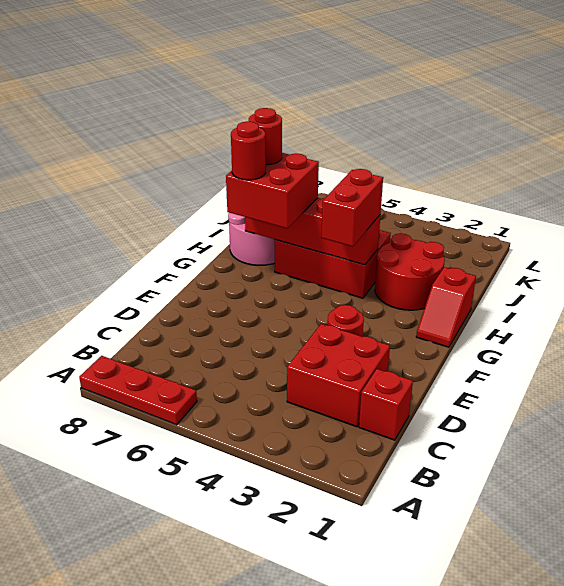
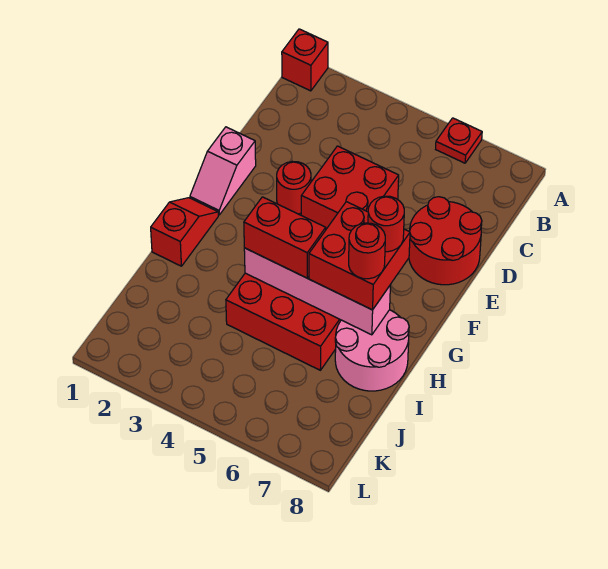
red 1x3 plate [79,356,197,425] -> red 1x1 plate [436,118,482,163]
red 1x1 brick [359,369,413,440] -> red 1x1 brick moved to [282,29,328,91]
red 2x2 brick [287,324,390,427] -> red 2x2 brick moved to [301,146,399,229]
none -> pink 1x2 slope [190,127,256,215]
red 1x2 brick [321,169,383,247] -> red 1x2 brick turned to [244,197,326,278]
red 2x2 round brick [375,233,445,310] -> red 2x2 round brick moved to [409,197,482,285]
red 1x4 brick [245,198,380,265] -> pink 1x4 brick [244,248,390,335]

